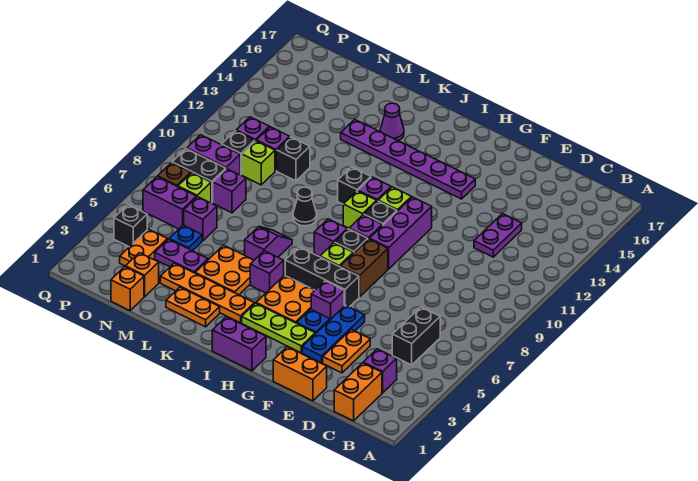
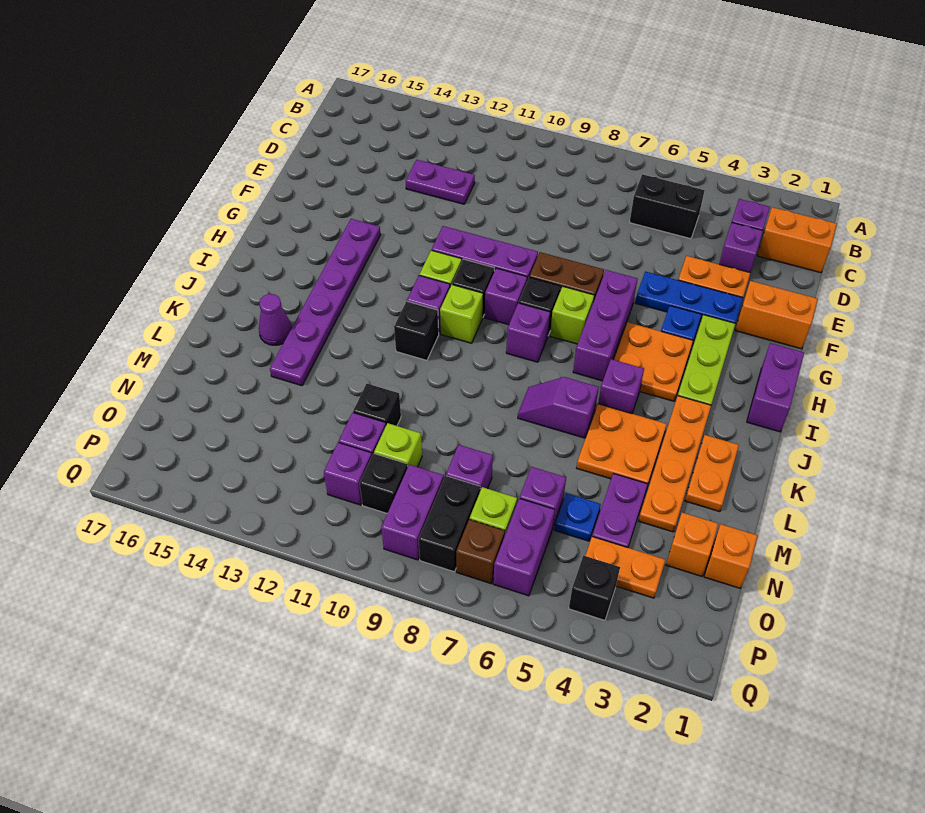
orange 1x2 brick [273,347,327,401] -> orange 1x2 brick turned to [735,281,818,349]
purple 1x1 brick [311,281,344,320] -> purple 1x1 brick moved to [719,222,763,273]
black 1x3 brick [285,247,359,307] -> purple 1x3 brick [573,270,638,381]
black 1x1 cone [293,187,317,226] -> none

